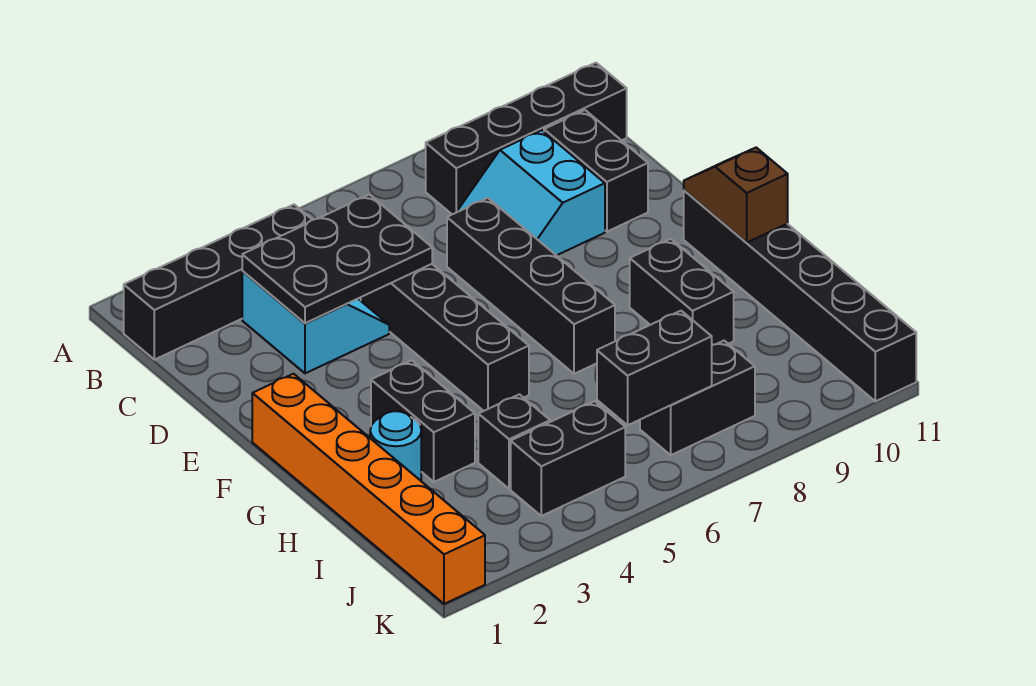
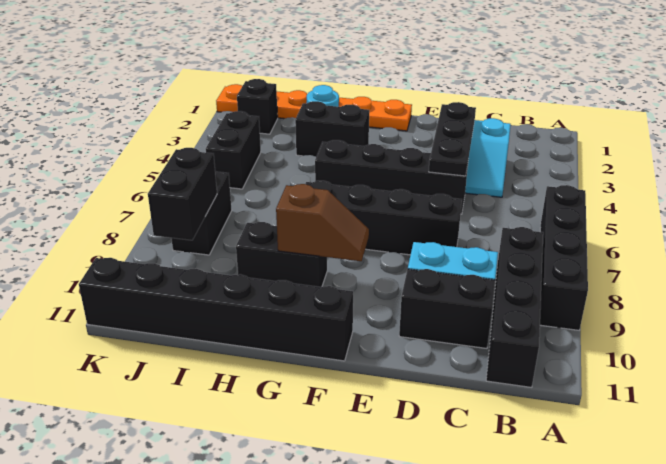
black 1x4 brick [124,205,312,360] -> black 1x4 brick moved to [540,185,588,330]
black 2x3 plate [242,195,432,323] -> black 1x3 plate [429,102,476,176]
orange 1x6 brick [252,374,485,604] -> orange 1x6 plate [216,84,412,131]
brown 1x2 slope [684,148,788,242] -> brown 1x2 slope moved to [276,184,369,261]
black 1x1 brick [478,394,550,489] -> black 1x1 brick moved to [237,79,278,134]
black 1x2 brick [597,311,712,425] -> black 1x2 brick moved to [148,148,217,240]

